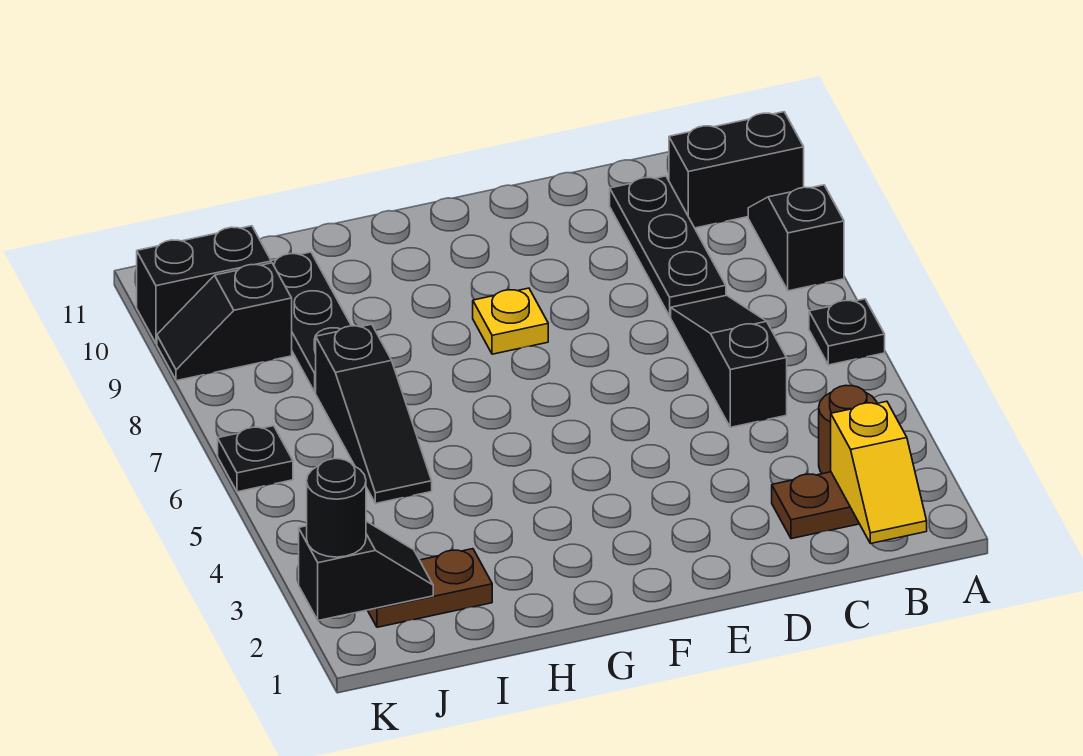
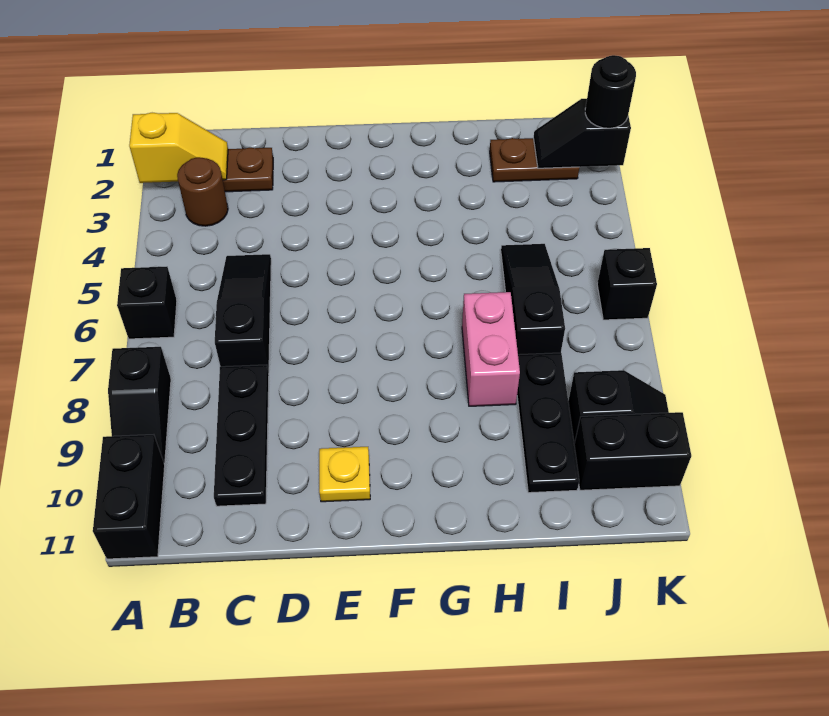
black 1x1 plate [809,299,885,365] -> black 1x1 brick [117,267,177,339]
black 1x2 brick [669,112,804,228] -> black 1x2 brick turned to [93,435,165,559]
yellow 1x2 slope [831,401,927,544] -> yellow 1x2 slope turned to [129,113,228,183]
black 1x3 slope [671,295,787,427] -> black 1x3 slope turned to [215,254,271,373]
yellow 1x1 plate [473,288,548,354] -> yellow 1x1 plate moved to [319,447,370,502]
none -> pink 1x2 brick [462,292,520,406]
black 1x1 plate [218,426,293,492] -> black 1x1 brick [597,248,657,320]

